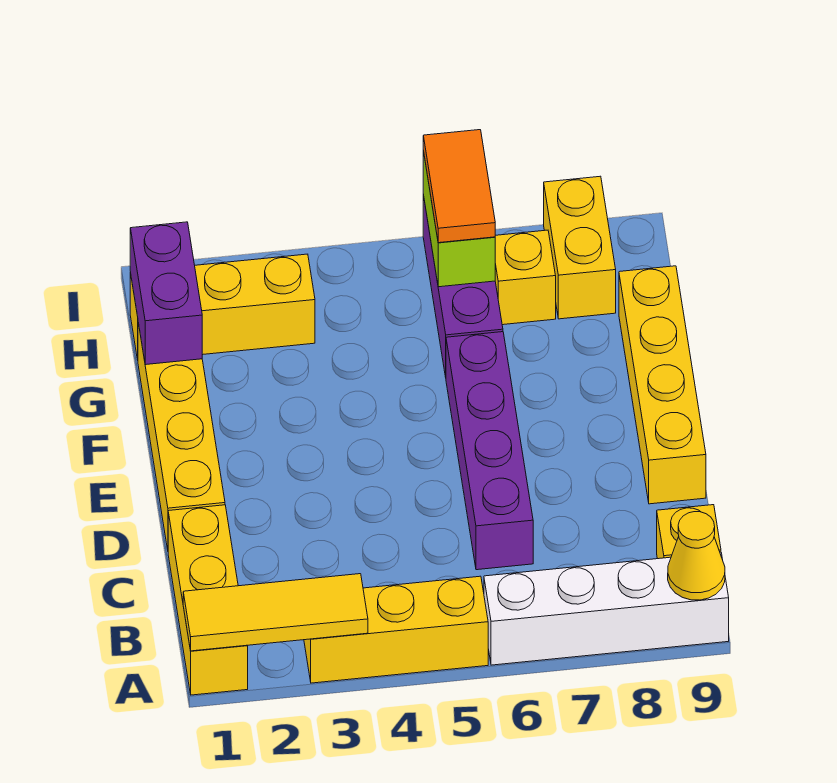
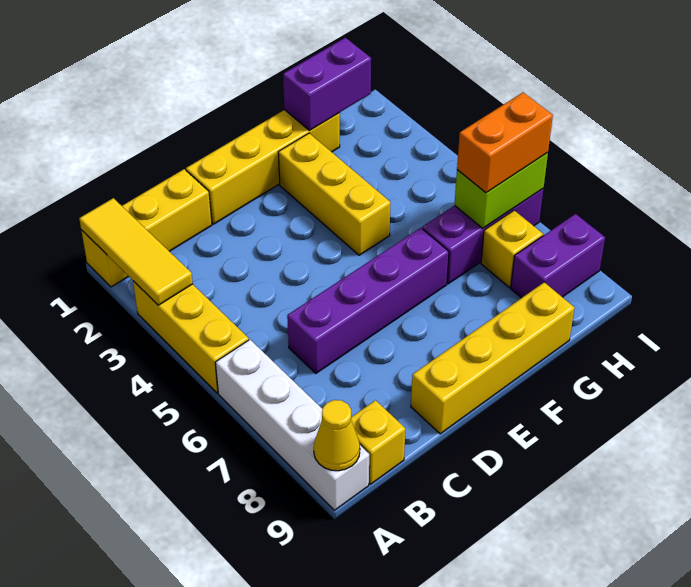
yellow 1x3 brick [130,254,315,360] -> yellow 1x3 brick moved to [278,133,391,255]
orange 1x2 tile [423,130,495,243] -> orange 1x2 brick [457,93,553,193]
yellow 1x2 brick [544,176,616,319] -> purple 1x2 brick [511,214,605,298]

